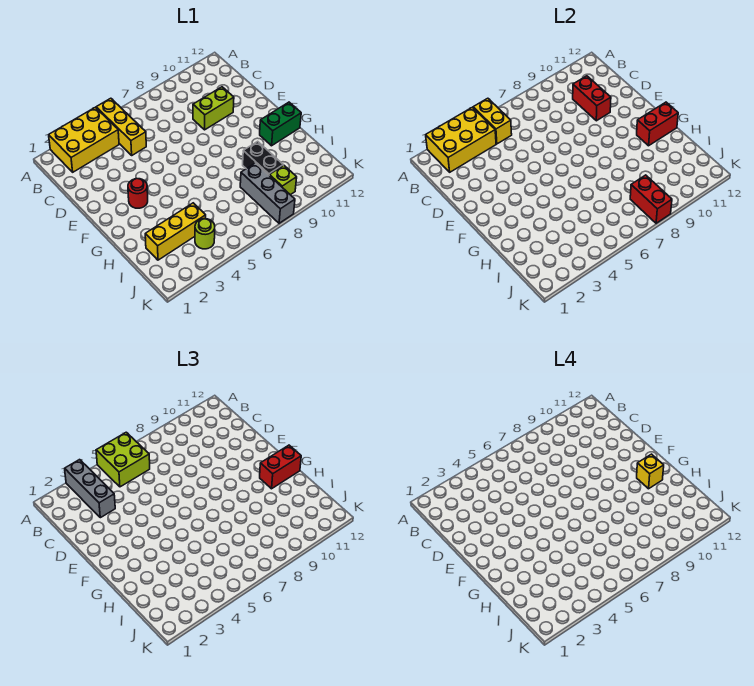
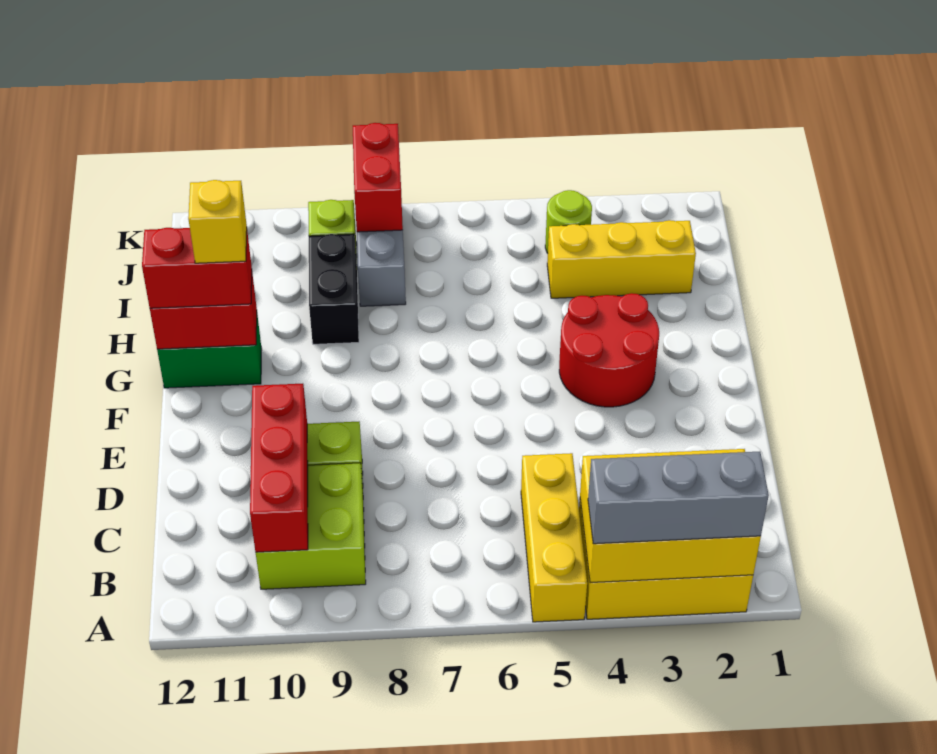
grey 1x3 brick [65,460,115,518] -> grey 1x3 brick turned to [588,452,769,544]
yellow 1x2 brick [473,98,512,144] -> none
lime 2x2 brick [96,432,150,487] -> lime 2x2 brick moved to [256,463,366,589]
red 1x2 brick [573,76,611,121] -> red 1x3 brick [250,384,308,552]
red 1x1 round brick [128,179,148,208] -> red 2x2 round brick [559,293,659,407]

